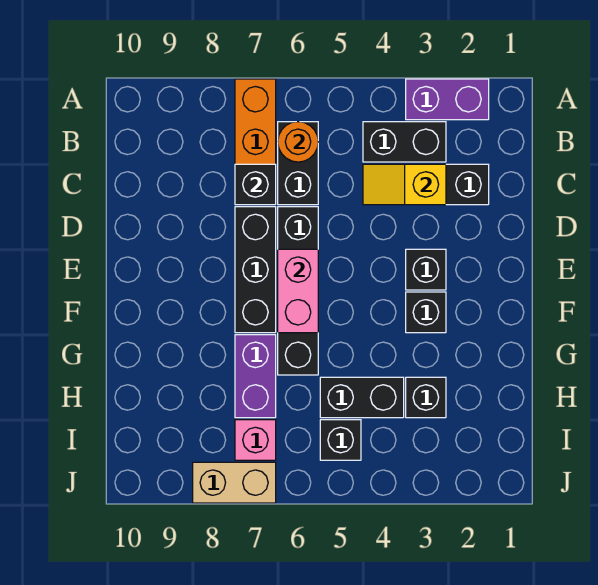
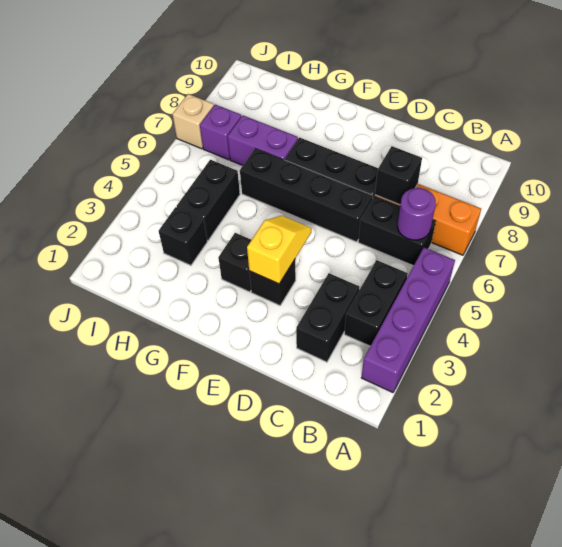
purple 1x2 brick [406,79,489,120] -> purple 1x4 brick [361,247,455,393]
orange 1x1 round brick [278,122,318,162] -> purple 1x1 round brick [398,188,436,240]
yellow 1x2 slope [363,164,446,205] -> yellow 1x2 slope moved to [247,216,311,284]
pink 1x2 brick [278,249,318,333] -> none
black 1x1 brick [320,420,361,460] -> none
pink 1x1 brick [235,420,276,460] -> purple 1x1 brick [200,105,241,160]
tan 1x2 brick [193,462,276,503] -> tan 1x1 brick [172,94,214,149]

